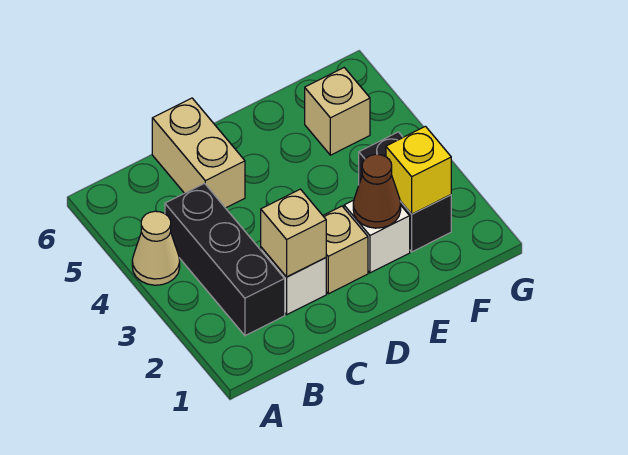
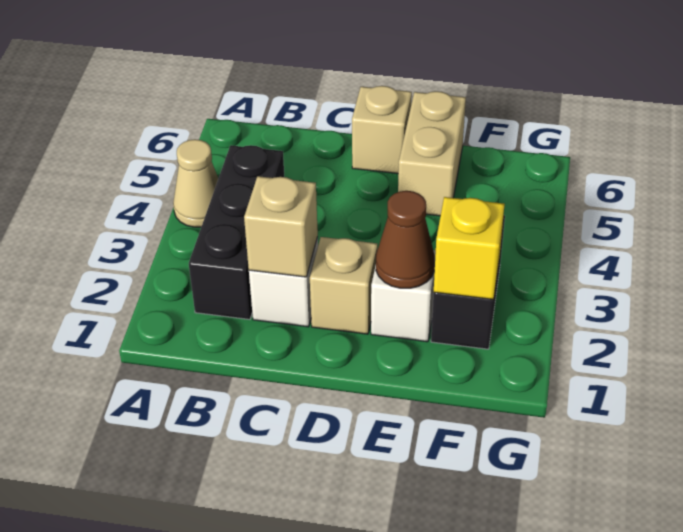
tan 1x2 brick [152,98,245,208] -> tan 1x2 brick moved to [398,91,466,216]
tan 1x1 brick [305,68,370,155] -> tan 1x1 brick moved to [352,86,412,173]

